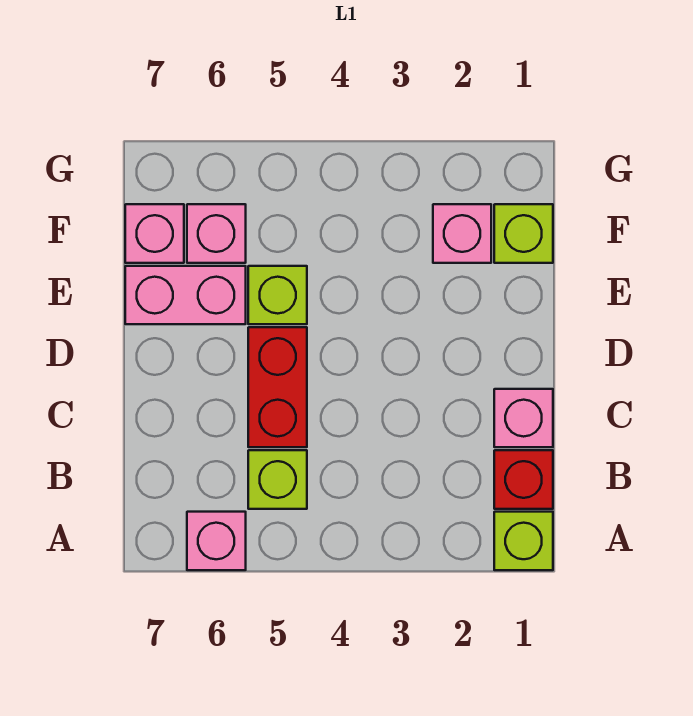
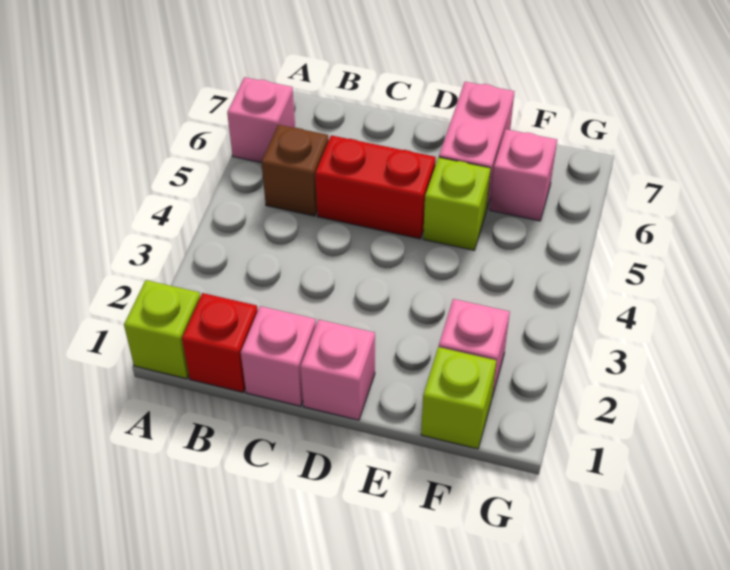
lime 1x1 brick [248,450,307,509] -> brown 1x1 brick [262,125,329,216]
pink 1x1 brick [125,204,184,263] -> pink 1x1 brick moved to [301,320,375,420]

